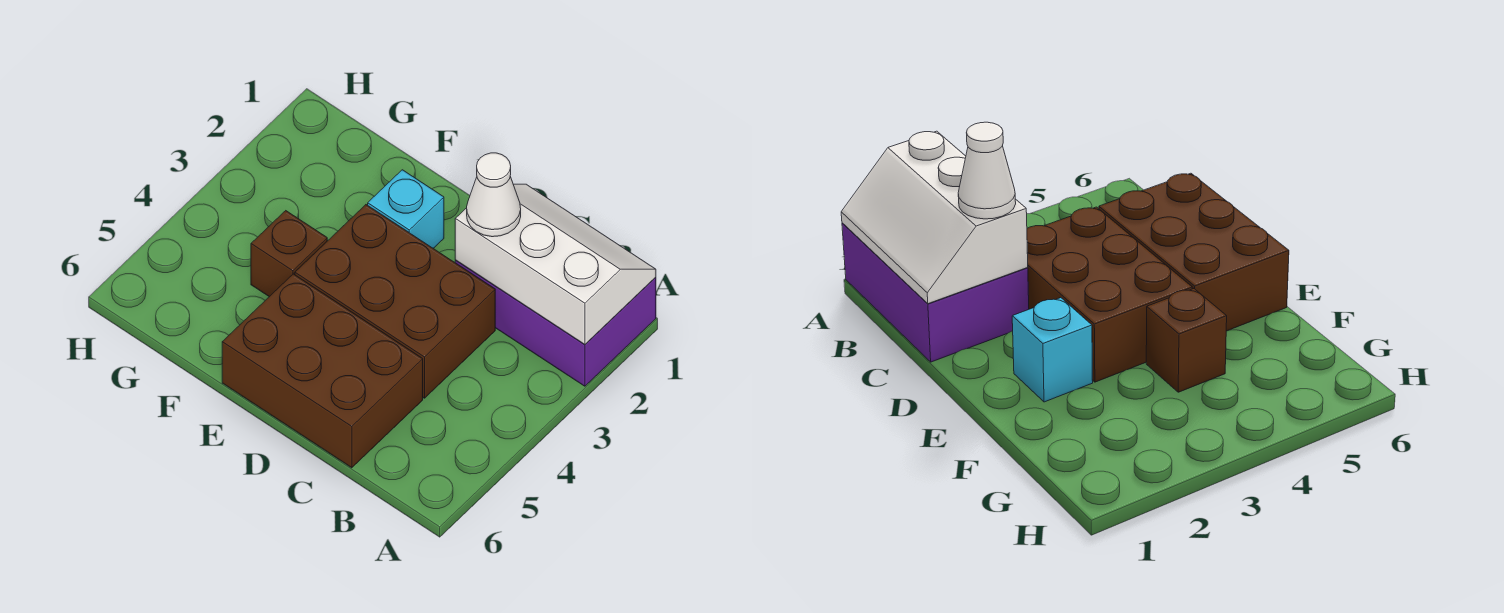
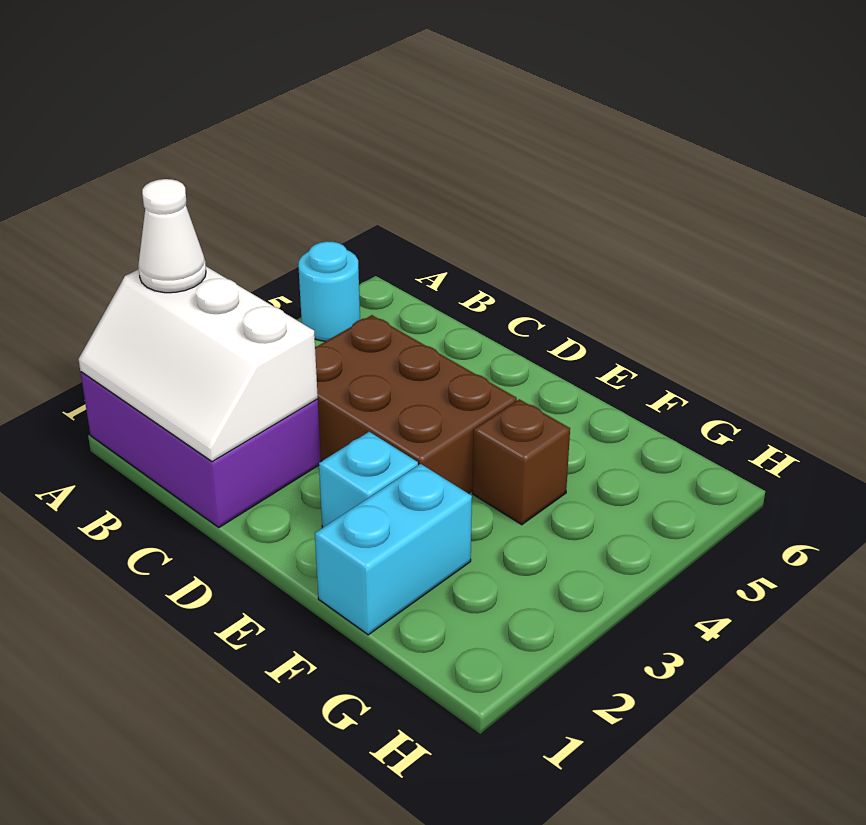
none -> cyan 1x1 round brick [298,241,360,341]
white 1x1 cone [467,153,521,237] -> white 1x1 cone moved to [138,179,206,293]
brown 2x3 brick [222,274,423,468] -> none
none -> cyan 1x2 brick [315,464,472,635]

